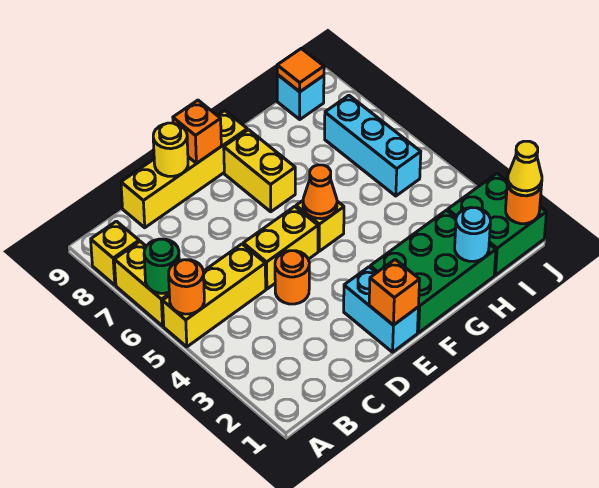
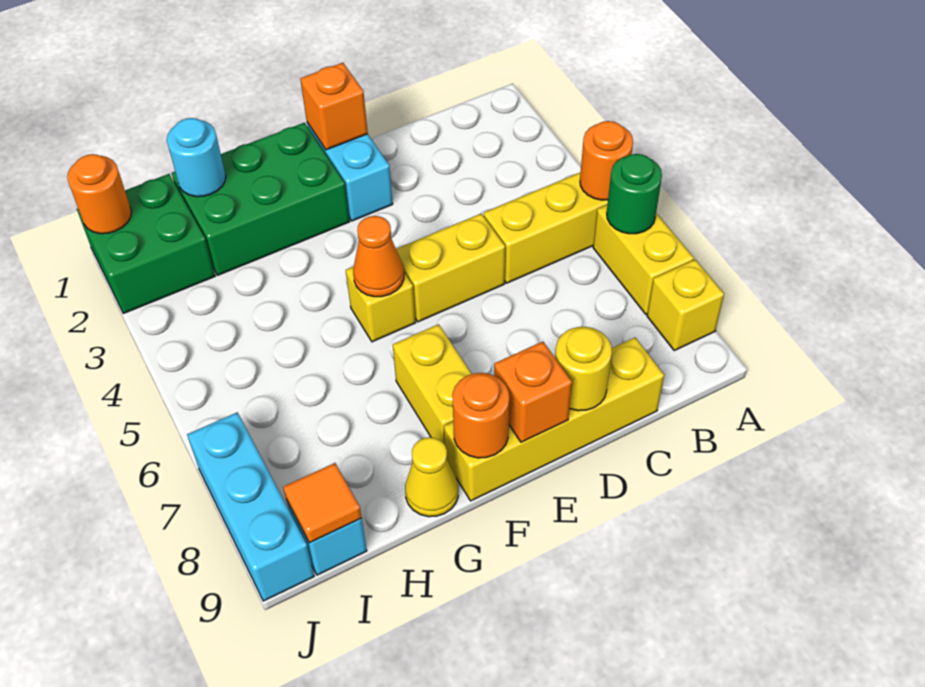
orange 1x1 round brick [275,251,309,304] -> orange 1x1 round brick moved to [452,373,509,458]
cyan 1x3 brick [325,95,421,196] -> cyan 1x3 brick moved to [187,412,314,601]
yellow 1x1 cone [508,141,542,196] -> yellow 1x1 cone moved to [405,437,458,517]

